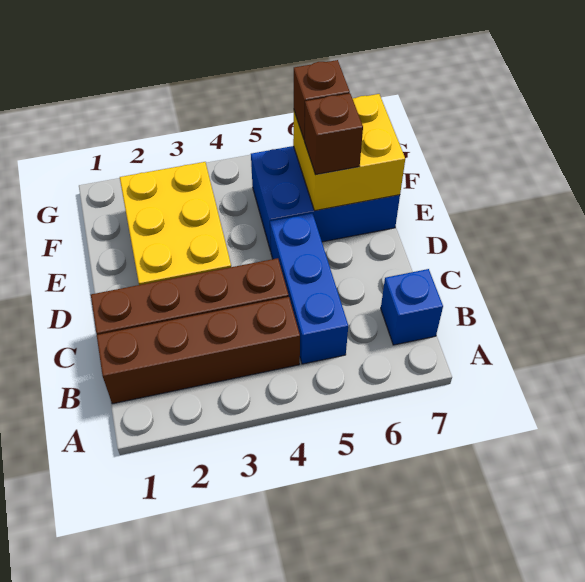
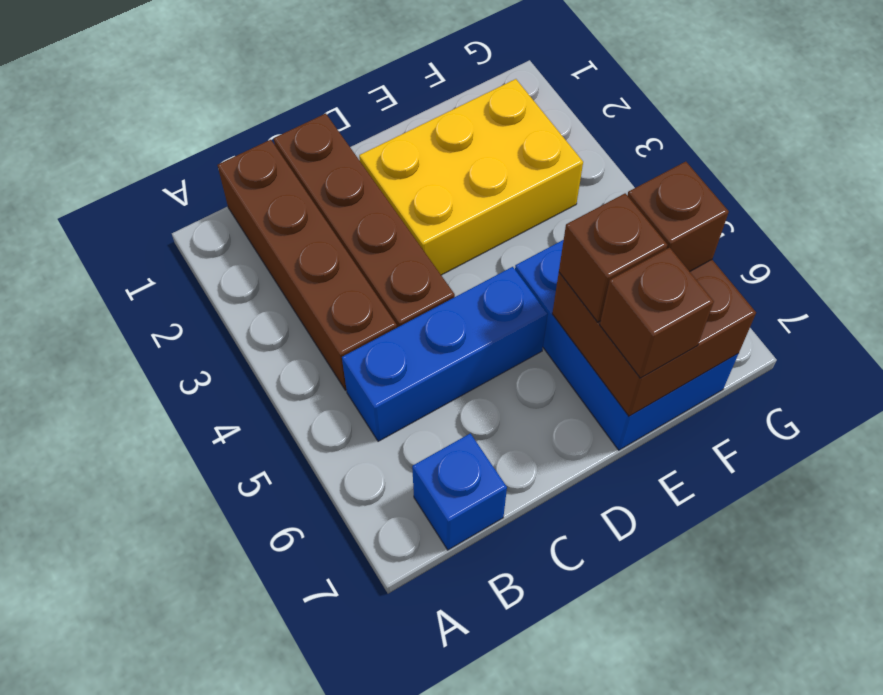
yellow 2x2 brick [293,94,405,211] -> brown 2x2 brick [552,260,756,416]
none -> brown 1x1 brick [600,248,714,378]

